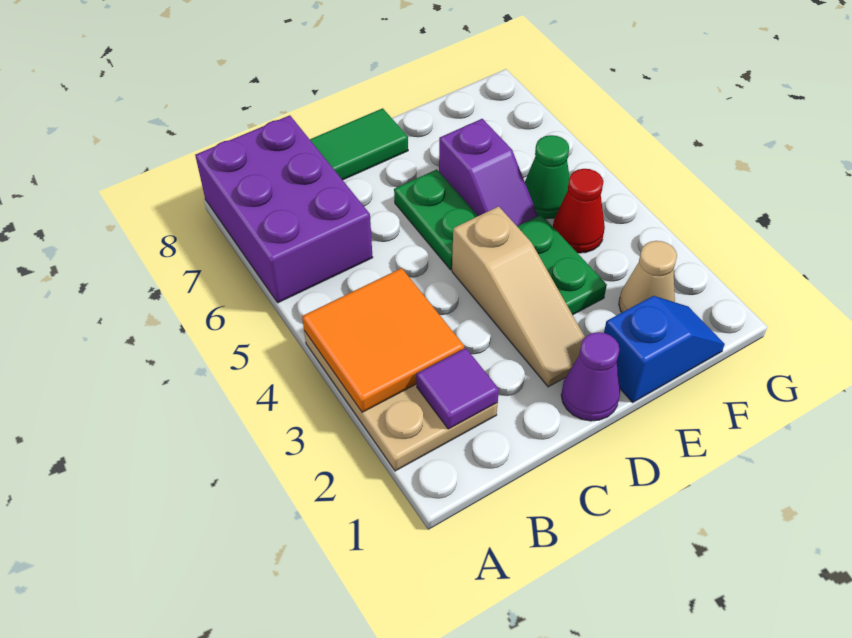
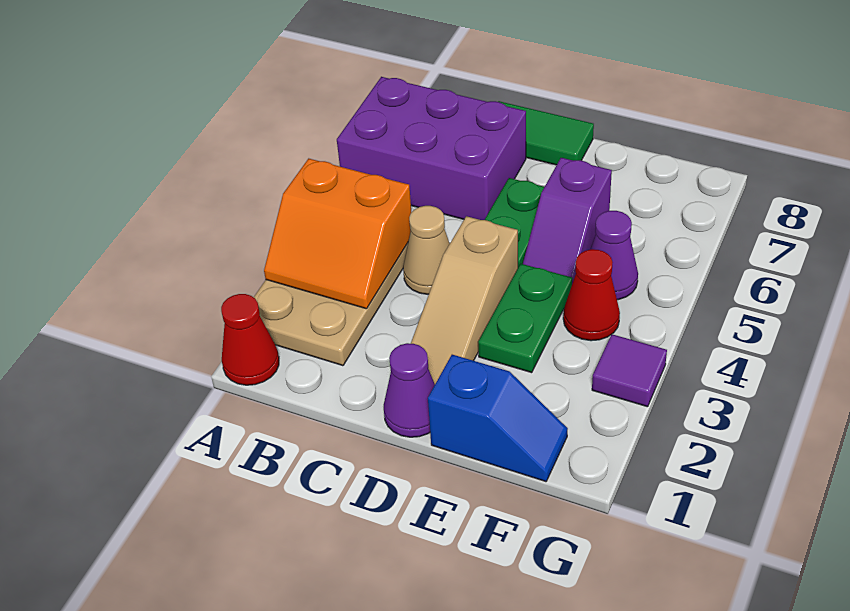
none -> red 1x1 cone [221,294,279,385]
orange 2x2 tile [302,268,464,412] -> orange 2x2 slope [264,159,411,309]
purple 2x3 brick [195,115,373,303] -> purple 2x3 brick turned to [337,77,526,220]
purple 1x1 tile [416,348,499,429] -> purple 1x1 tile moved to [592,334,667,407]
tan 1x1 cone [619,241,677,312] -> tan 1x1 cone moved to [403,206,450,294]
green 1x1 cone [525,135,570,219] -> purple 1x1 cone [591,211,638,300]

